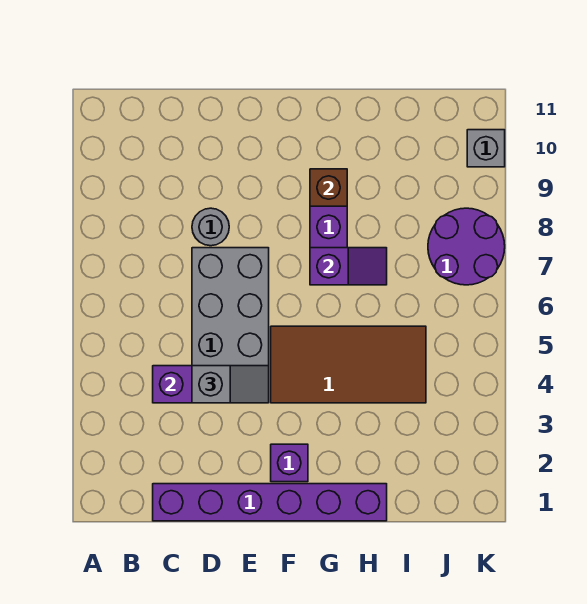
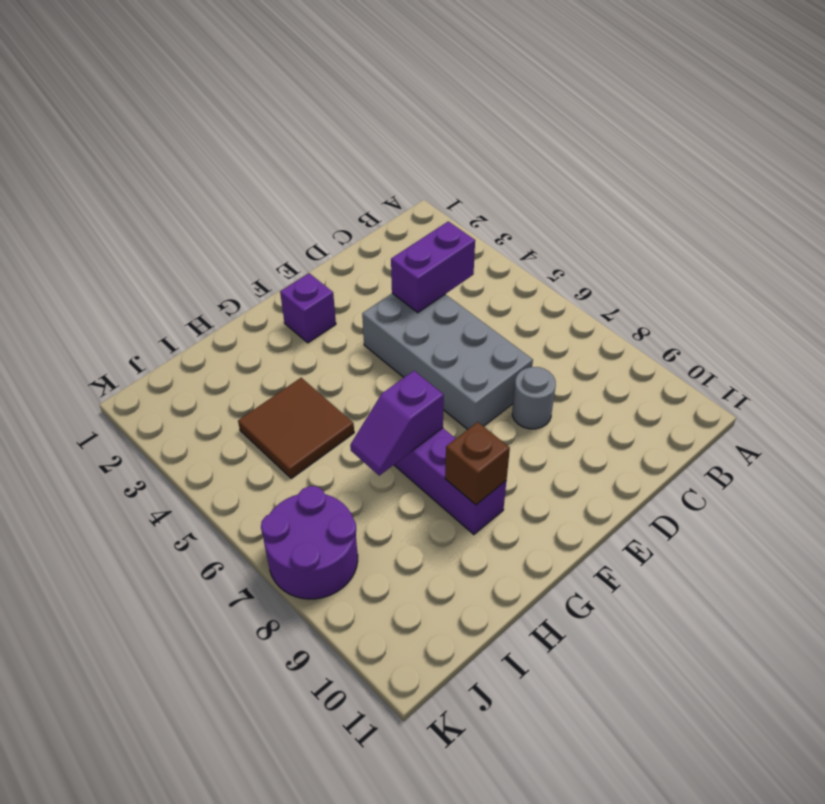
purple 1x6 brick [153,484,387,521] -> none
grey 1x2 slope [192,366,269,403] -> none
brown 2x4 tile [271,326,426,403] -> brown 2x2 tile [238,378,354,478]
grey 1x1 brick [467,130,505,167] -> none

